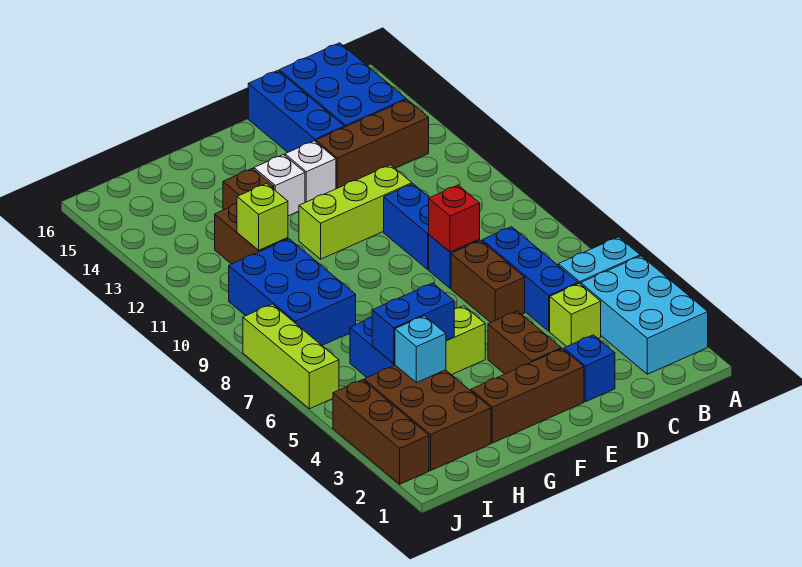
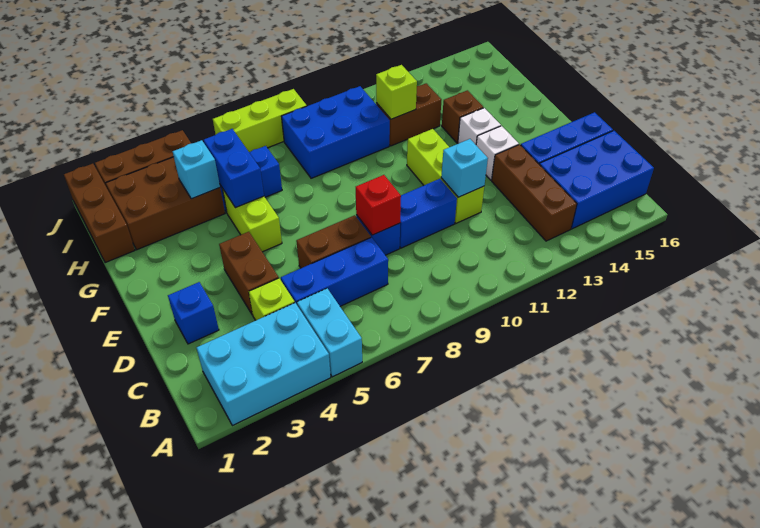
none -> cyan 1x1 brick [441,139,488,197]
brown 1x3 brick [471,349,584,443] -> brown 1x3 brick moved to [64,164,135,263]
brown 1x2 brick [488,311,561,374] -> brown 1x2 brick turned to [219,232,279,315]

